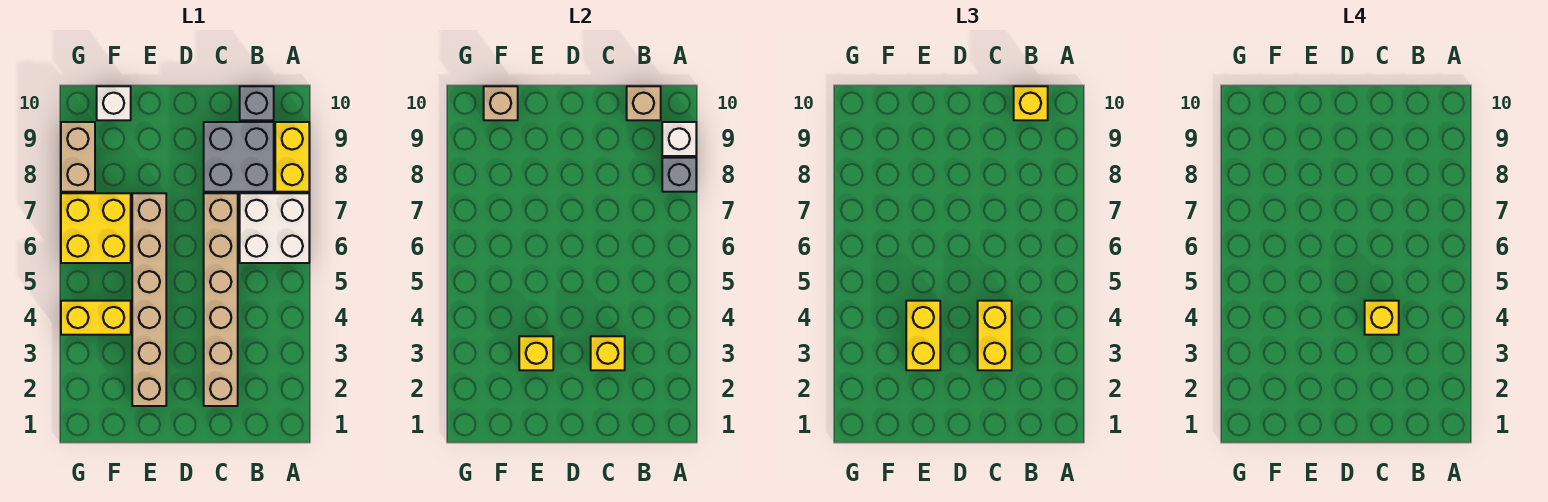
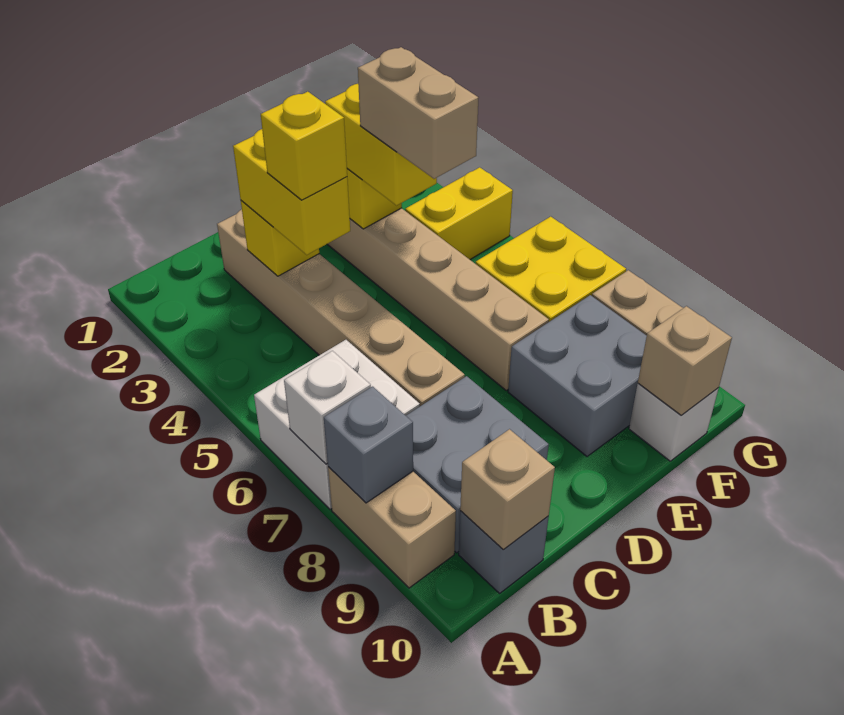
yellow 1x2 brick [275,122,309,192] -> tan 1x2 brick [328,467,456,588]
white 1x1 brick [662,122,696,156] -> white 1x1 brick moved to [284,351,371,464]
yellow 1x1 brick [1014,86,1048,120] -> none
none -> tan 1x2 brick [358,47,479,179]
none -> grey 2x2 brick [508,295,647,456]

